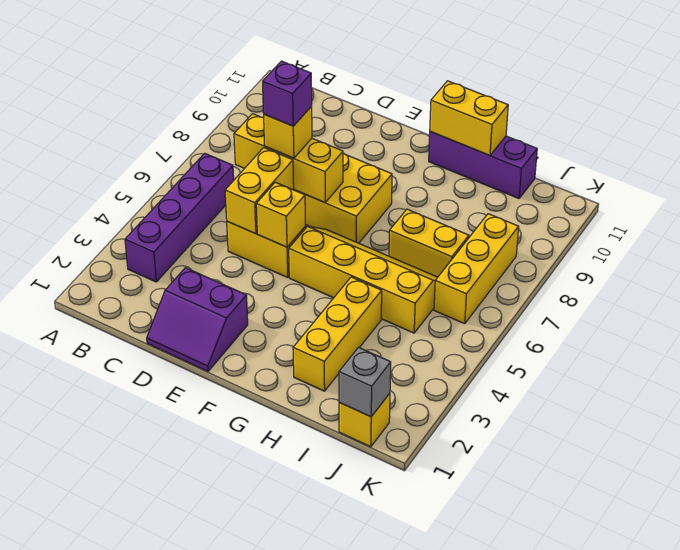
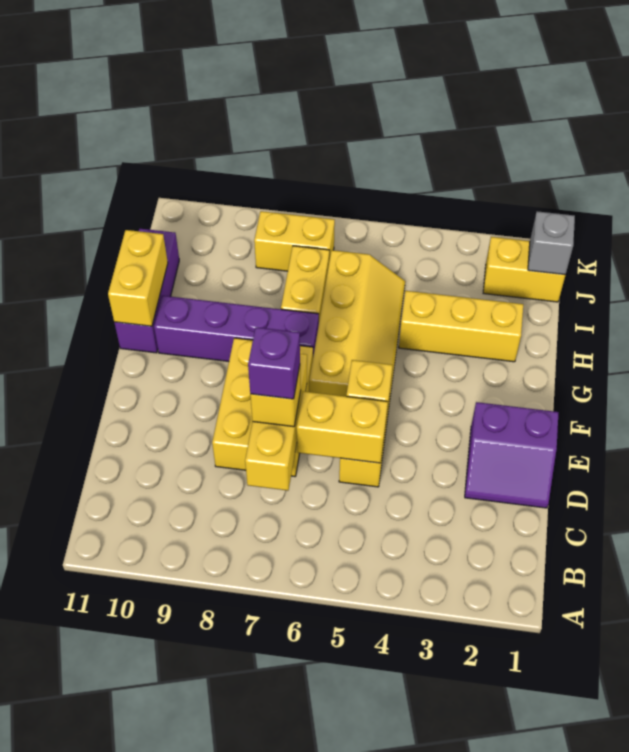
purple 1x4 brick [125,153,234,282] -> purple 1x4 brick moved to [154,296,319,361]
purple 2x2 slope [147,268,248,371] -> purple 2x2 slope turned to [465,402,559,508]
yellow 2x4 slope [289,226,438,333] -> yellow 2x4 slope turned to [309,250,405,404]
yellow 1x1 brick [339,393,390,447] -> yellow 1x2 brick [483,237,565,302]
yellow 1x3 brick [434,214,519,324] -> yellow 1x2 brick [254,211,335,271]

